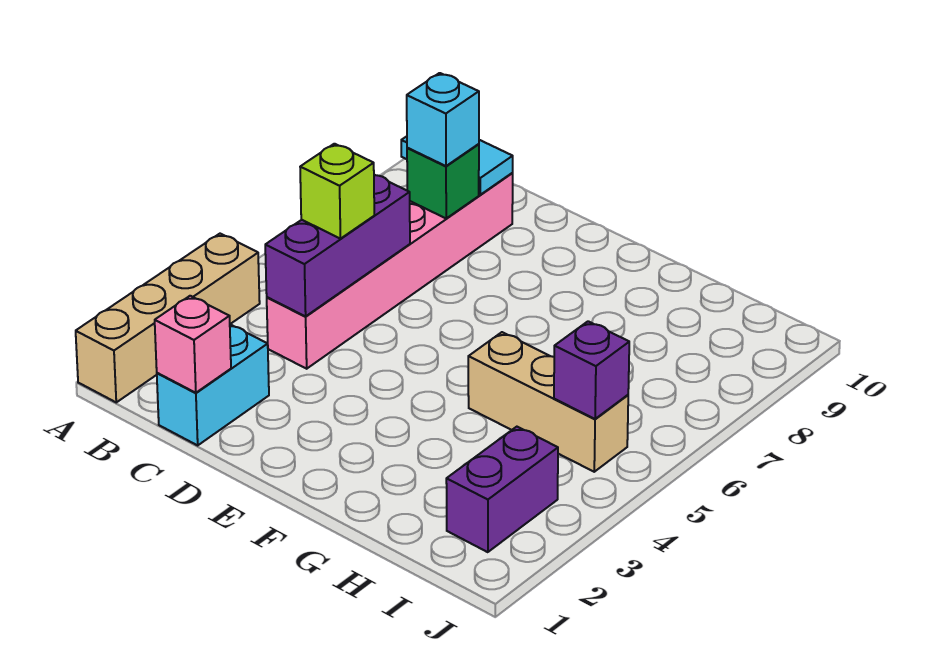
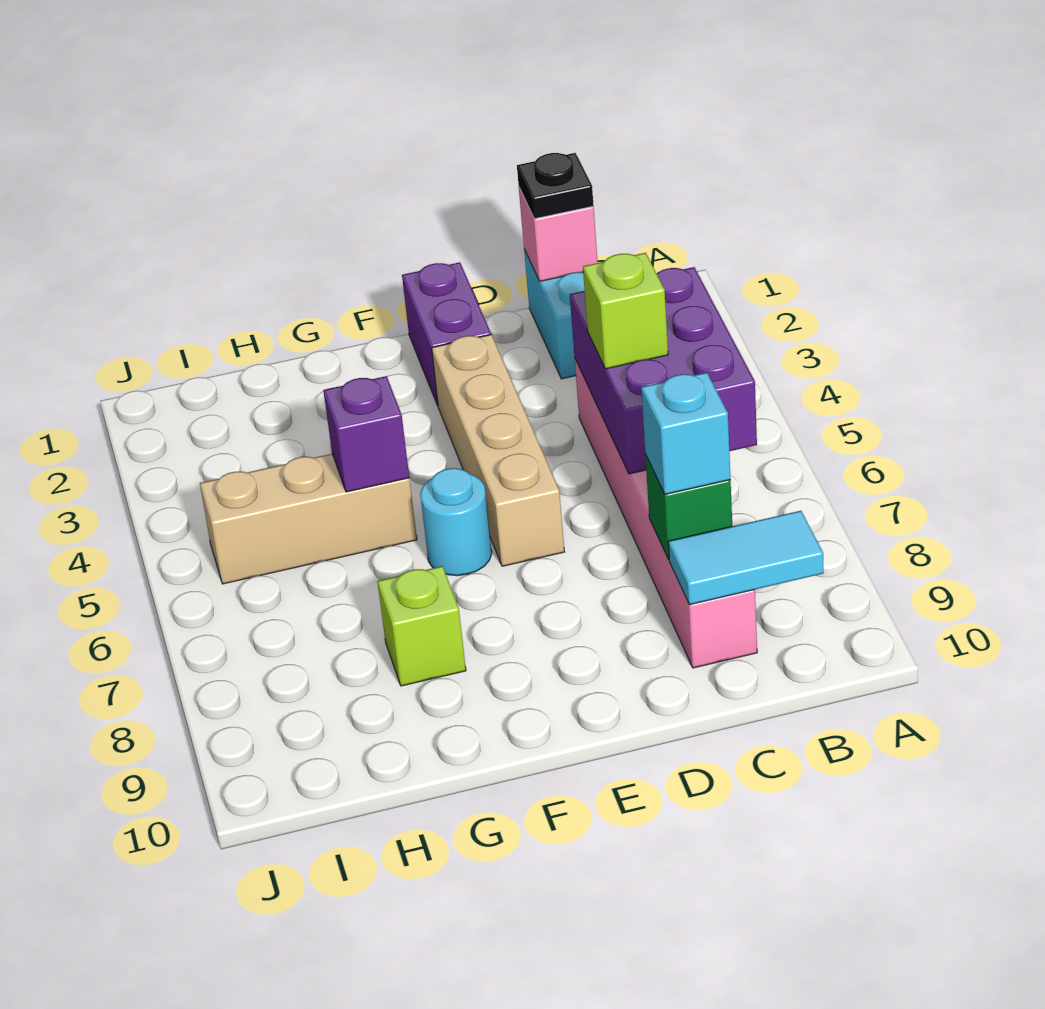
tan 1x4 brick [76,234,260,402] -> tan 1x4 brick moved to [432,335,564,566]
none -> black 1x1 plate [517,153,594,219]
purple 1x3 brick [265,175,410,316] -> purple 2x3 brick [570,267,757,474]
none -> cyan 1x1 round brick [420,468,492,576]
none -> lime 1x1 brick [377,566,466,686]
purple 1x2 brick [446,427,558,552] -> purple 1x2 brick moved to [402,262,491,405]
purple 1x1 brick [554,321,629,419] -> purple 1x1 brick moved to [323,376,409,492]

